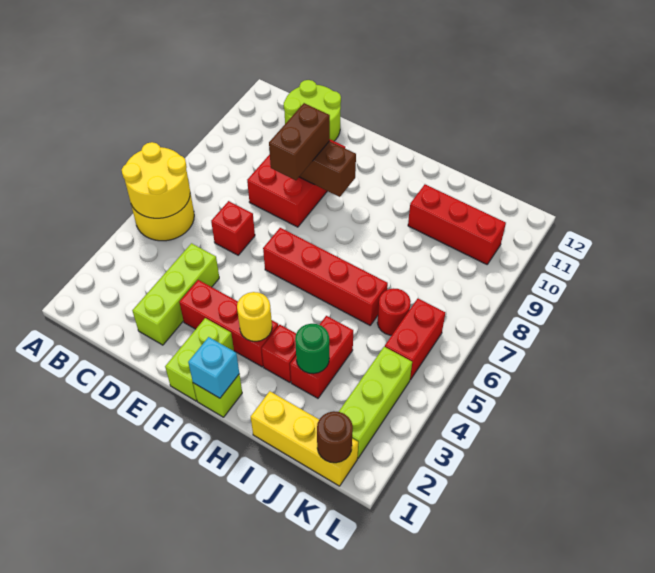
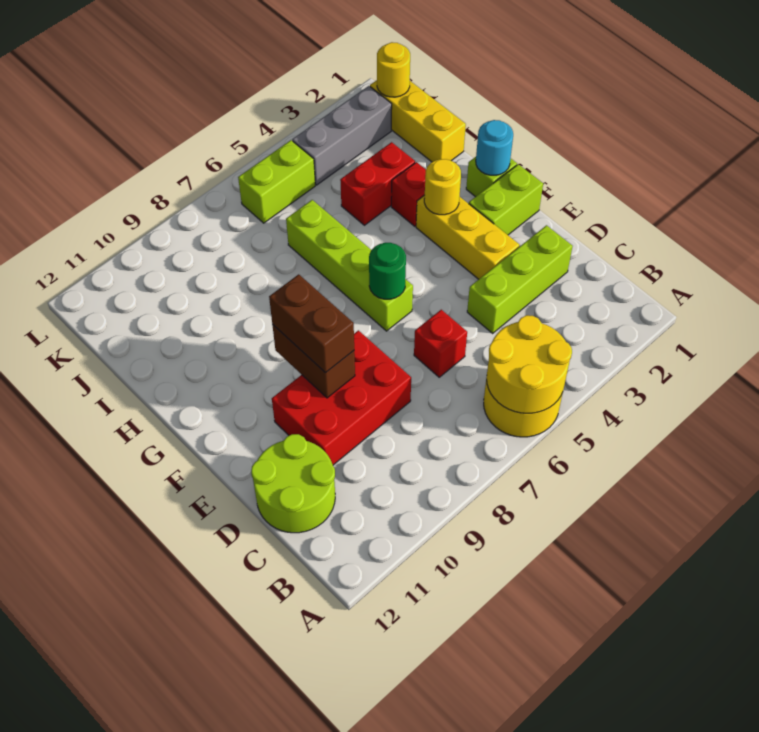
red 1x3 brick [179,280,279,367] -> yellow 1x3 brick [416,195,520,279]
brown 1x2 brick [269,103,330,180] -> brown 1x2 brick turned to [269,274,354,373]
red 1x4 brick [263,228,388,325] -> lime 1x4 brick [286,200,413,331]
cyan 1x1 brick [188,337,239,398] -> cyan 1x1 round brick [476,120,513,175]
green 1x1 round brick [295,324,329,374] -> green 1x1 round brick moved to [369,243,406,299]
red 1x3 brick [408,184,506,264] -> none
red 1x1 round brick [377,288,411,335] -> none
brown 1x1 round brick [317,411,353,463] -> yellow 1x1 round brick [377,42,410,97]
lime 1x3 brick [339,347,412,458] -> grey 1x3 brick [292,86,392,185]
red 1x2 brick [385,299,445,380] -> lime 1x2 brick [238,140,315,223]

